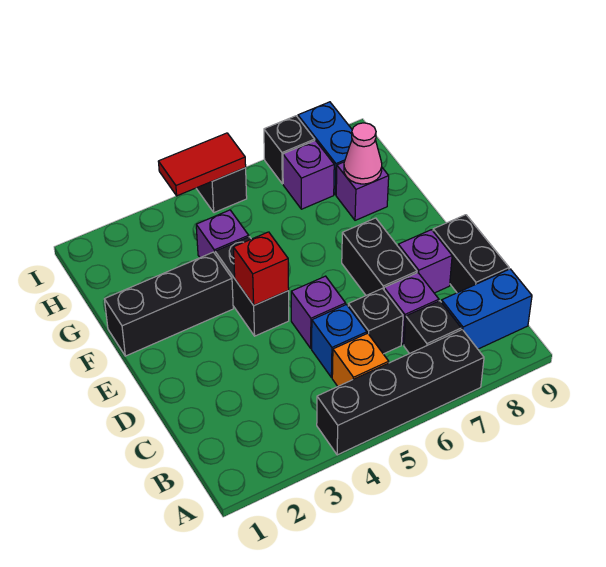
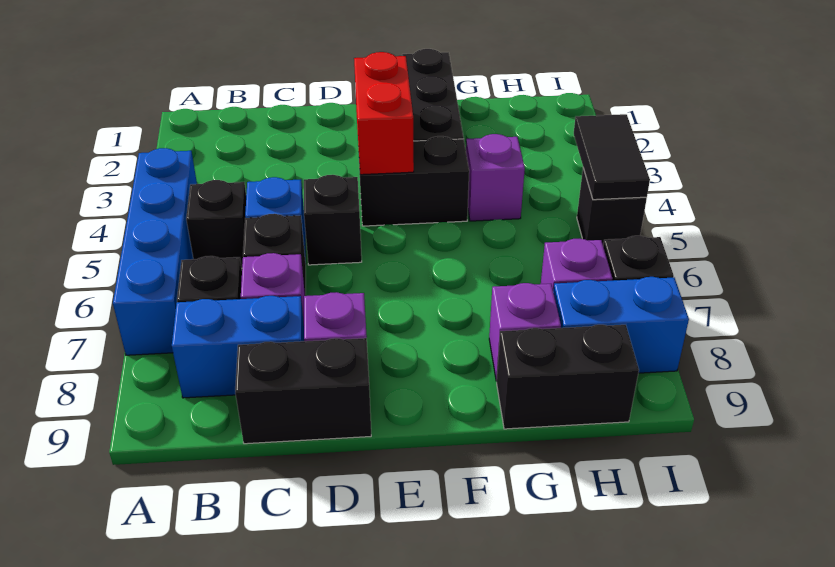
black 1x4 brick [317,330,484,455] -> blue 1x4 brick [113,148,197,355]
orange 1x1 brick [332,333,389,386] -> black 1x1 brick [186,180,246,268]
blue 1x2 brick [441,269,532,349] -> blue 1x2 brick turned to [172,296,304,398]
purple 1x1 brick [291,276,346,348] -> black 1x1 brick [304,175,362,265]
black 1x2 brick [342,218,417,295] -> black 1x2 brick moved to [497,325,639,429]
red 1x1 brick [233,232,289,305] -> red 1x2 brick [354,52,414,175]
pink 1x1 cone [344,123,382,184] -> none
red 1x2 tile [158,133,246,196] -> black 1x2 tile [574,114,650,200]

